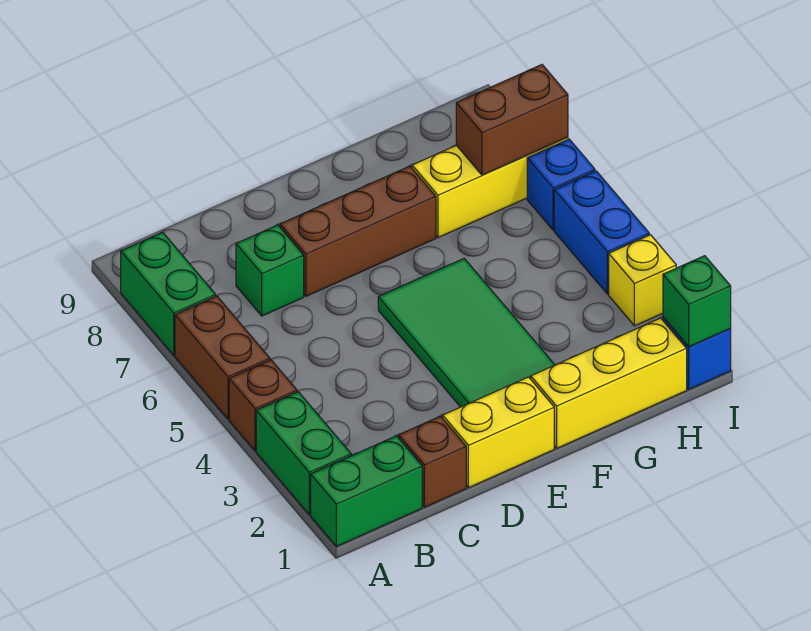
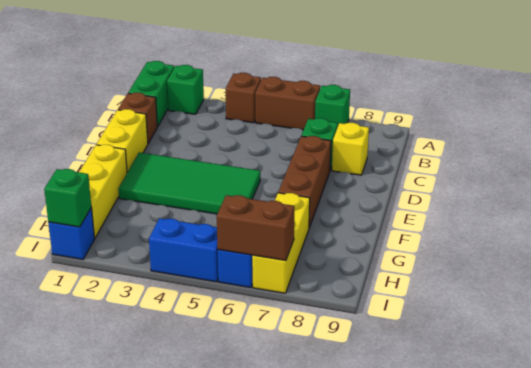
green 1x2 brick [256,392,351,515] -> green 1x1 brick [167,65,204,114]
green 1x2 brick [121,232,216,355] -> green 1x1 brick [315,85,350,125]
brown 1x2 brick [456,65,568,175] -> brown 1x2 brick turned to [217,195,294,261]
yellow 1x1 brick [609,235,676,326] -> yellow 1x1 brick moved to [332,123,369,175]

